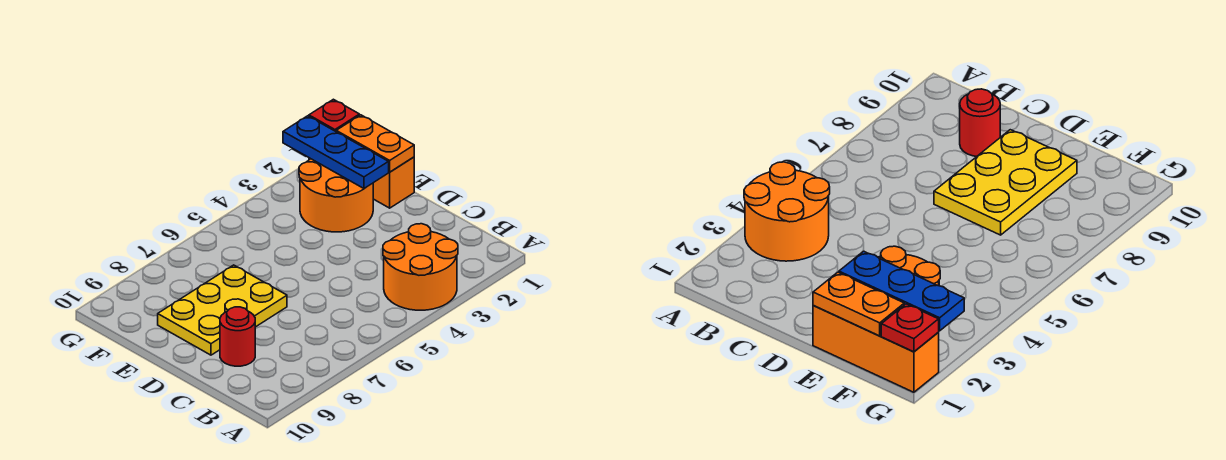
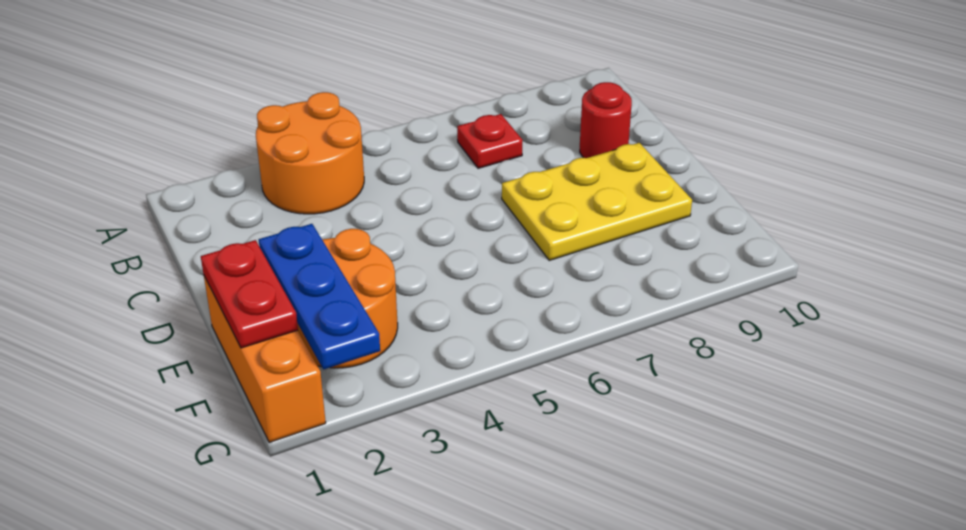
orange 1x2 plate [336,115,414,172] -> red 1x2 plate [201,240,298,348]
red 1x1 plate [309,99,359,131] -> red 1x1 plate moved to [457,114,523,168]

